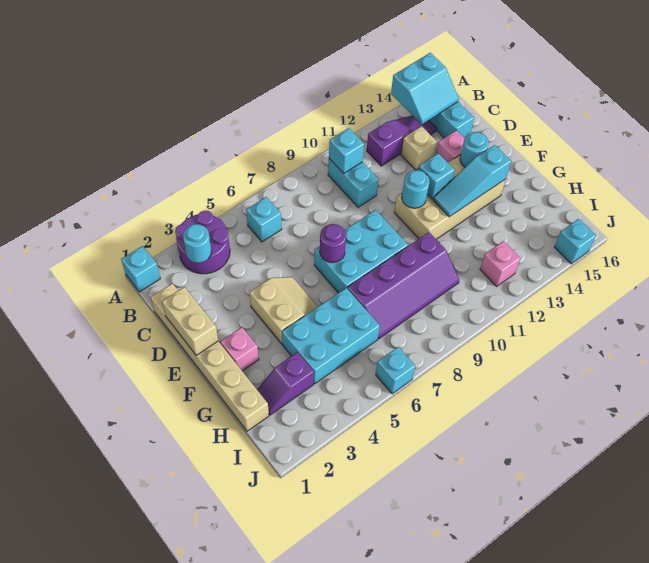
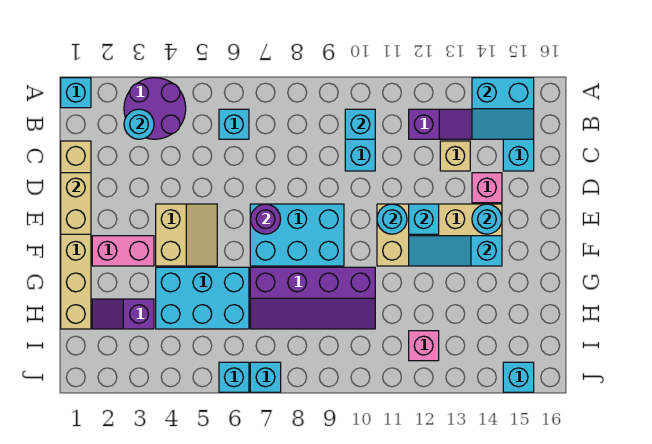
pink 1x1 brick [220,327,259,371] -> pink 1x2 brick [92,236,154,266]
none -> cyan 1x1 brick [250,362,281,392]

